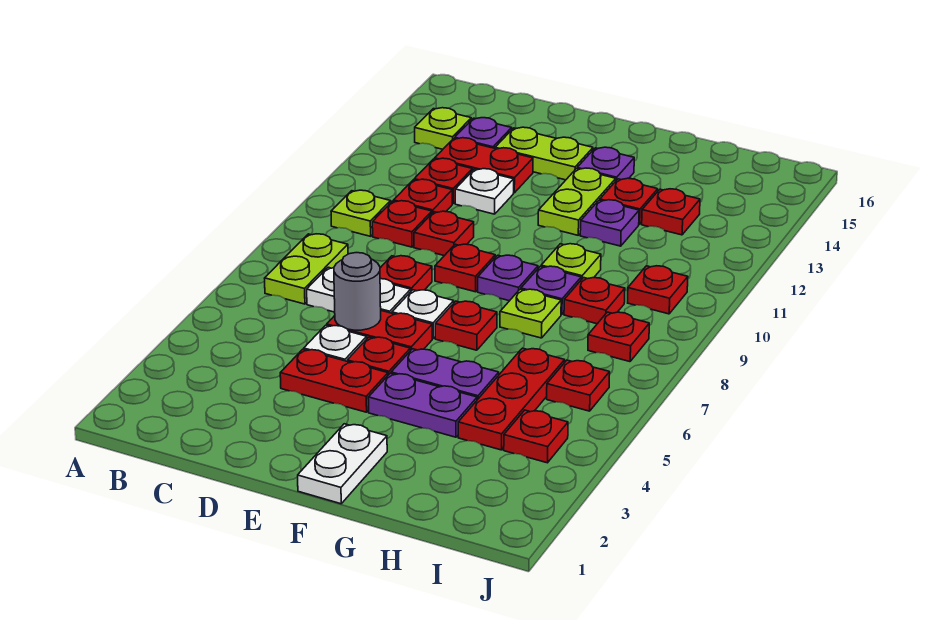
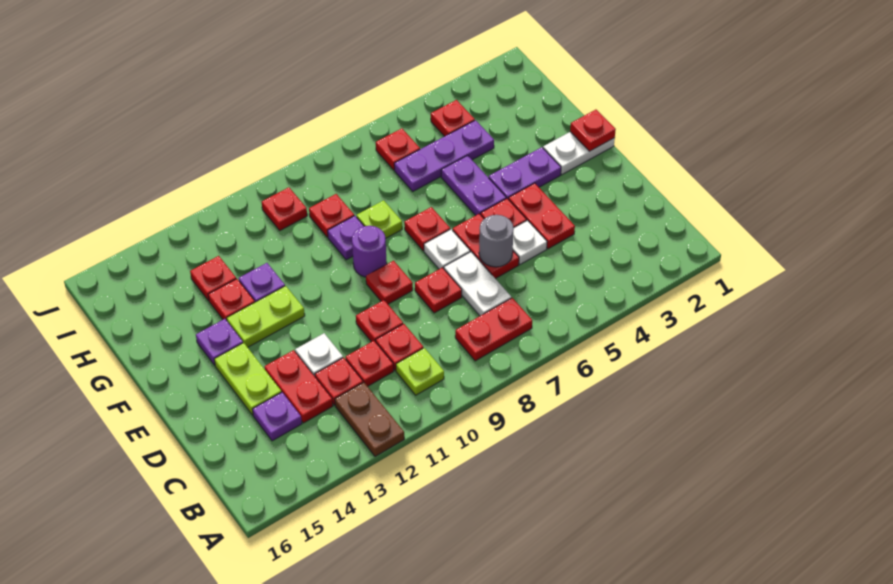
none -> brown 1x2 plate [335,382,404,457]
lime 1x2 plate [265,234,348,304] -> red 1x2 plate [455,298,532,361]
lime 1x1 plate [415,108,471,149] -> none
purple 1x2 plate [368,373,477,437] -> purple 1x2 plate turned to [489,147,561,200]
purple 1x1 plate [478,255,538,301] -> purple 1x1 round brick [352,226,387,277]
lime 1x1 plate [541,244,601,280] -> none
red 1x3 plate [458,348,565,450] -> purple 1x3 plate [394,120,494,191]
red 1x1 plate [588,312,649,362] -> red 1x1 plate moved to [570,110,616,151]

